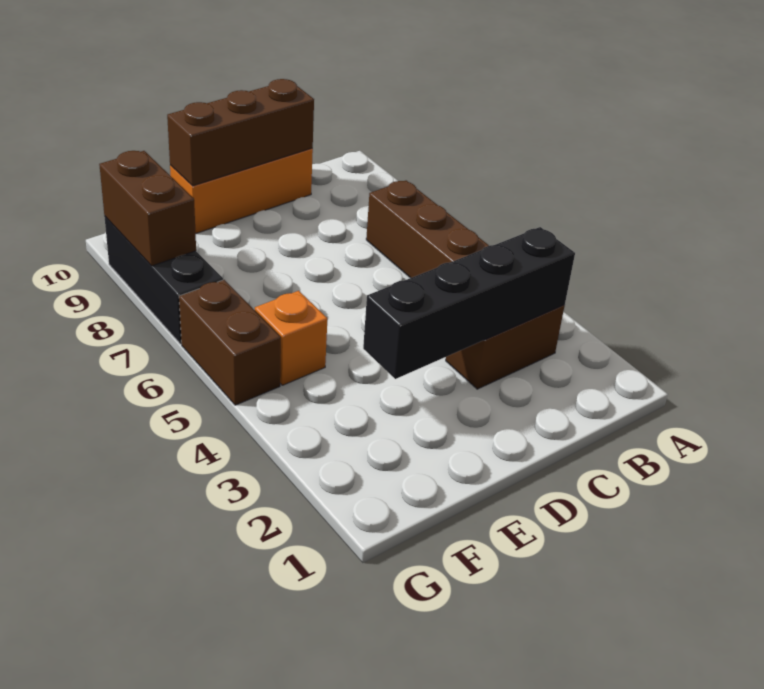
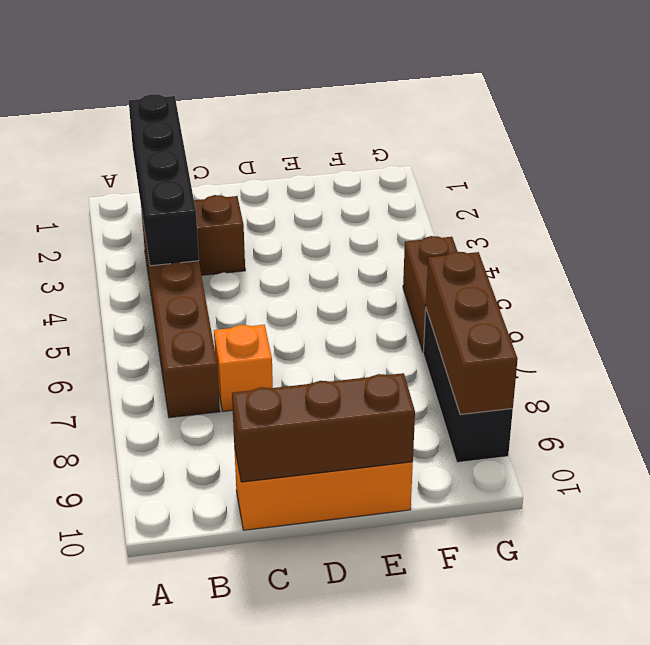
black 1x4 brick [363,227,575,379] -> black 1x4 brick turned to [129,94,199,266]
orange 1x1 brick [255,291,327,385] -> orange 1x1 brick moved to [214,325,273,411]
brown 1x2 brick [99,151,196,266] -> brown 1x3 brick [426,252,518,415]

